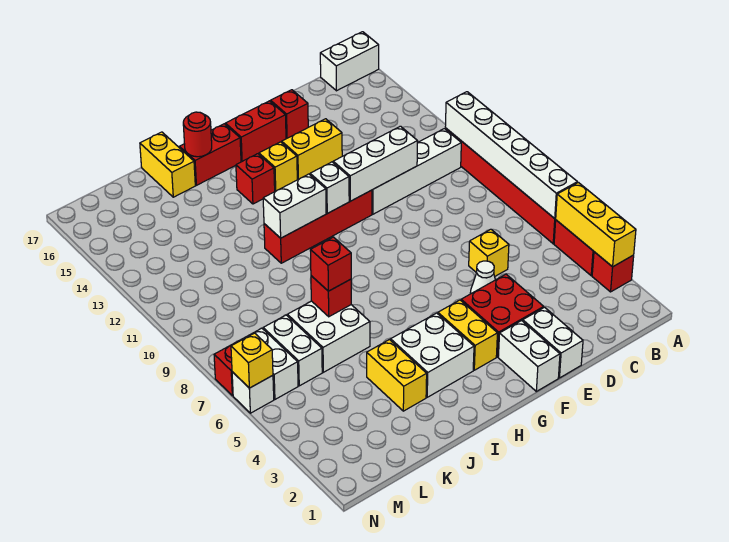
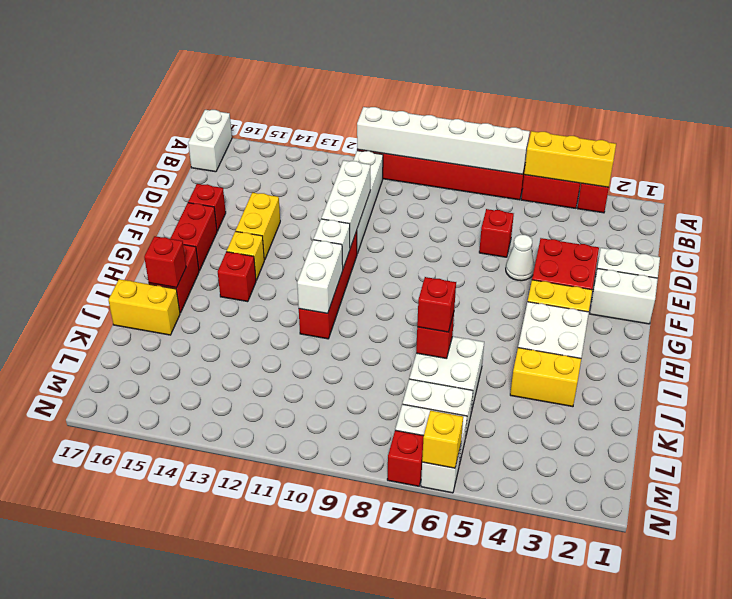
yellow 1x1 brick [469,229,509,276] -> red 1x1 brick [479,209,514,257]
red 1x1 round brick [183,112,212,157] -> red 1x1 brick [144,236,186,288]

